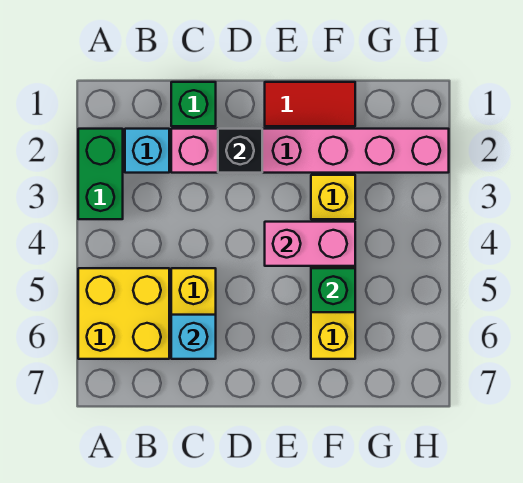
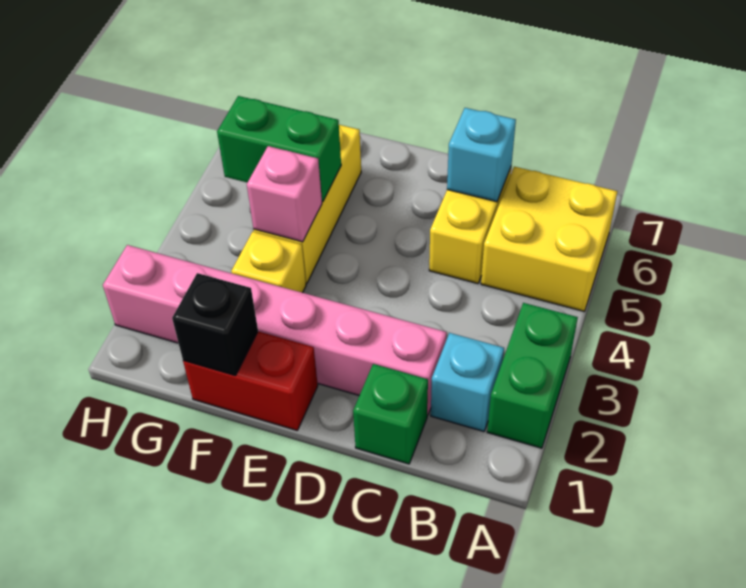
black 1x1 brick [218,129,262,173] -> black 1x1 brick moved to [172,273,258,376]
red 1x2 tile [265,82,355,126] -> red 1x2 brick [183,331,318,430]
pink 1x2 brick [265,222,355,266] -> pink 1x1 brick [247,146,322,242]
green 1x1 brick [311,268,355,312] -> green 1x2 brick [217,96,341,202]

